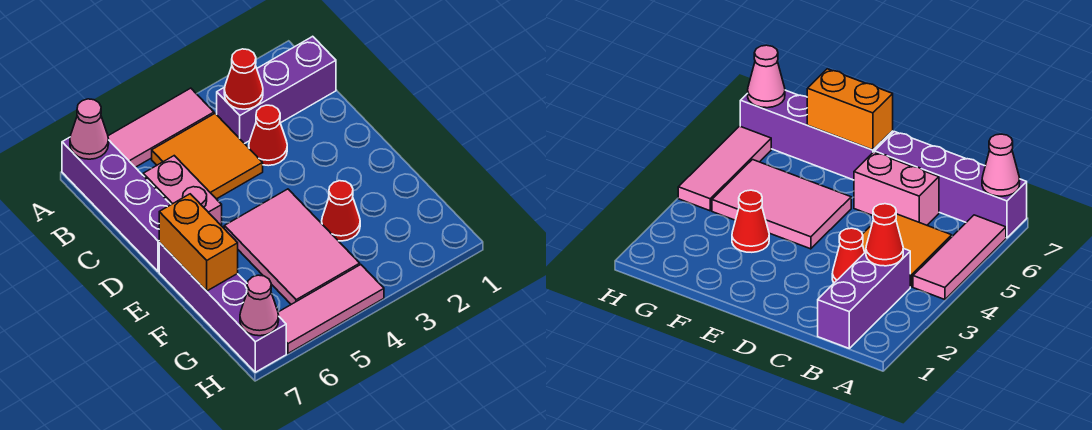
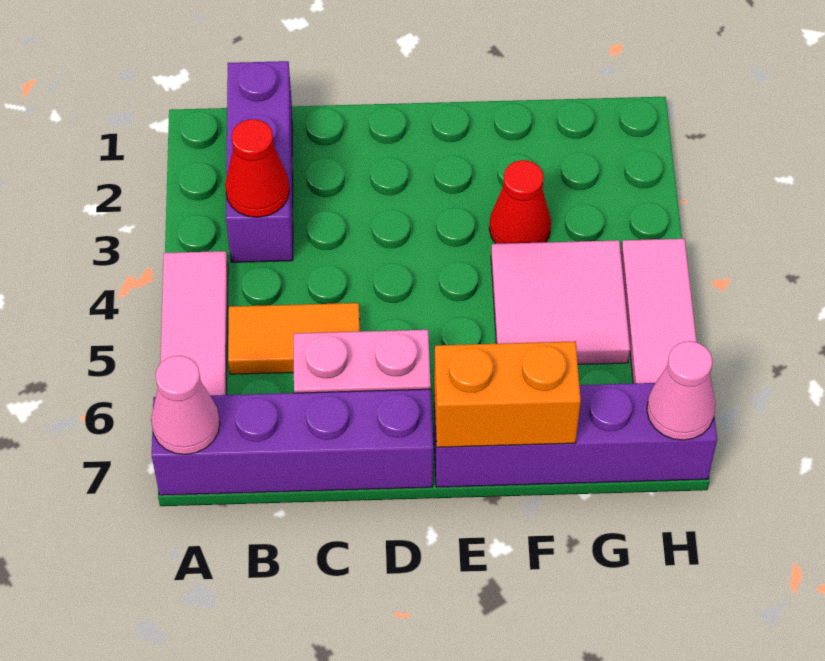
orange 2x2 tile [152,114,263,199] -> orange 1x2 tile [228,303,360,374]
red 1x1 cone [249,105,287,166] -> none
pink 2x3 tile [224,189,360,304] -> pink 2x2 tile [491,240,630,364]

